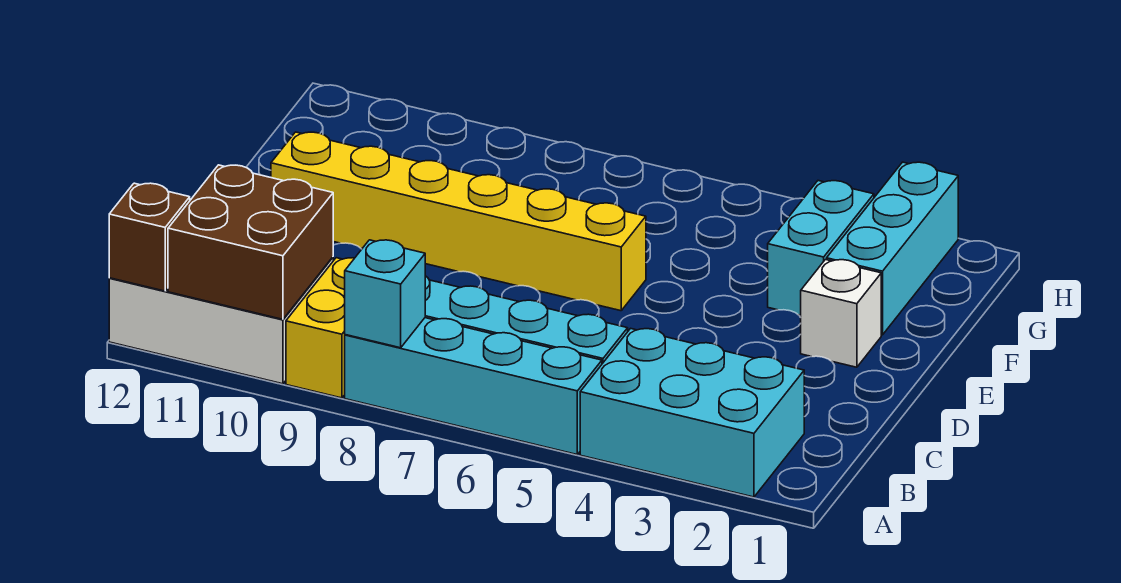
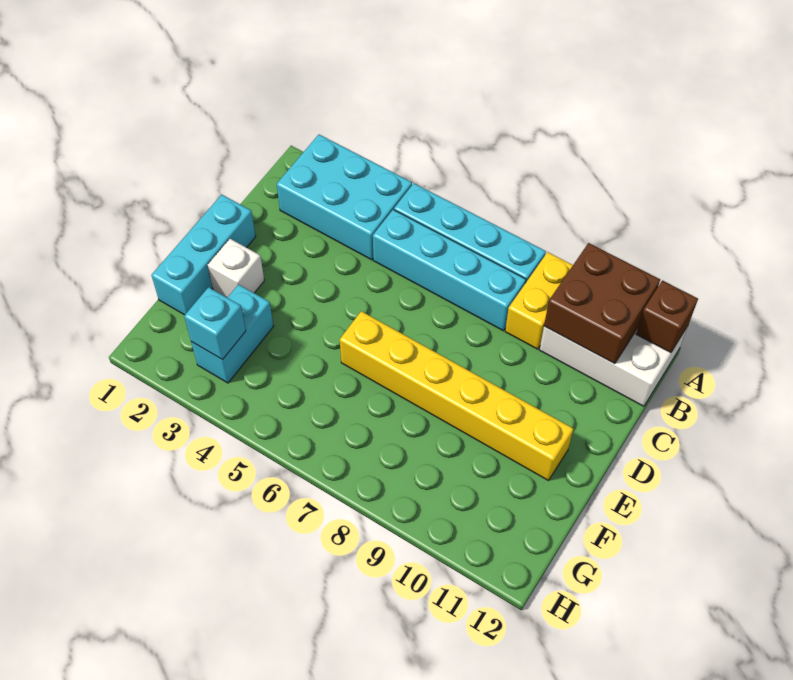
cyan 1x1 brick [345,240,425,348] -> cyan 1x1 brick moved to [184,287,246,359]
cyan 1x3 brick [827,162,958,335] -> cyan 1x3 brick moved to [151,195,256,315]

